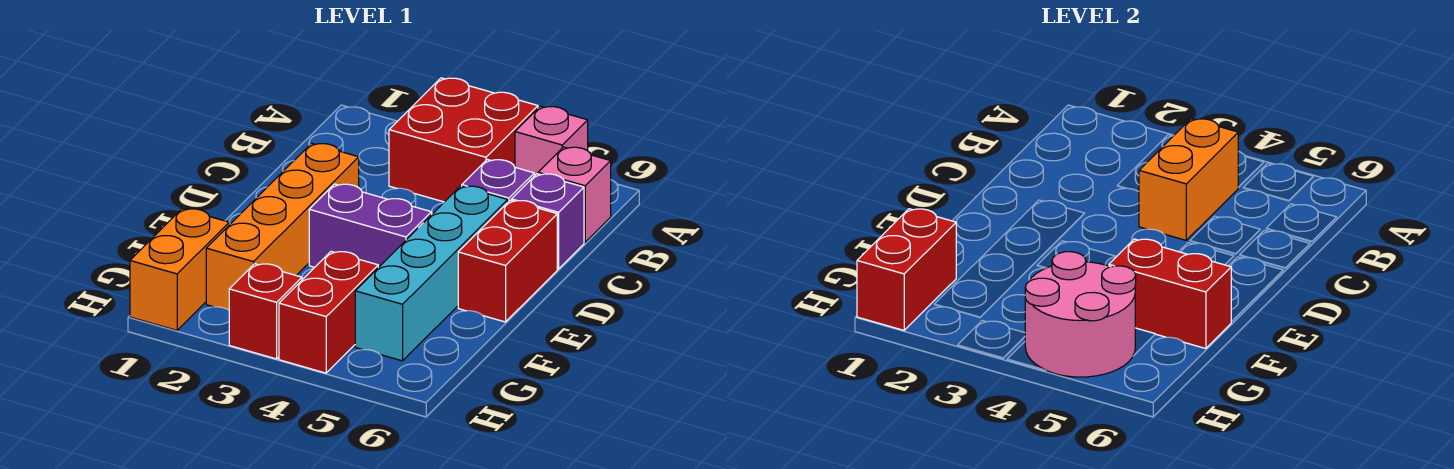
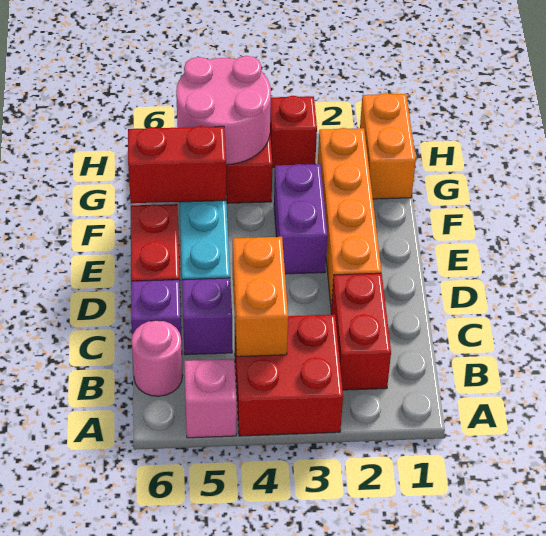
pink 1x1 brick [538,147,611,242] -> pink 1x1 round brick [132,320,183,396]
purple 1x2 brick [309,184,432,268] -> purple 1x2 brick turned to [274,164,327,274]
red 1x2 brick [857,209,956,330] -> red 1x2 brick moved to [331,273,391,390]

